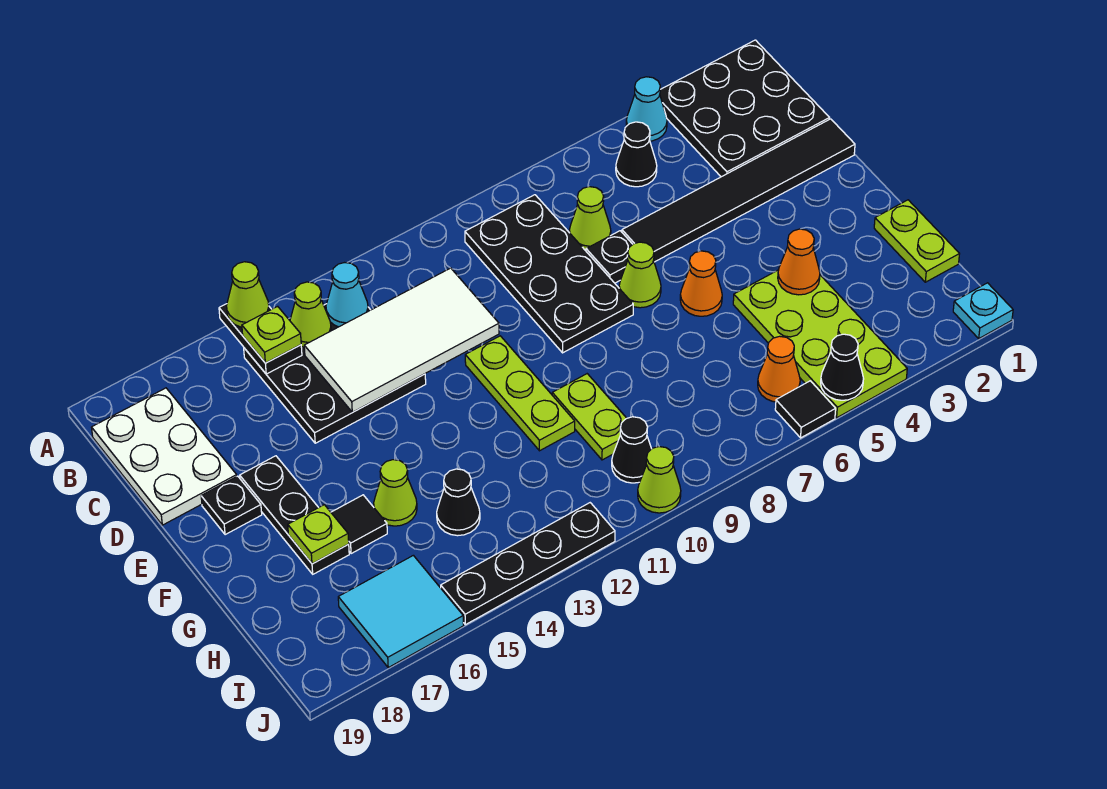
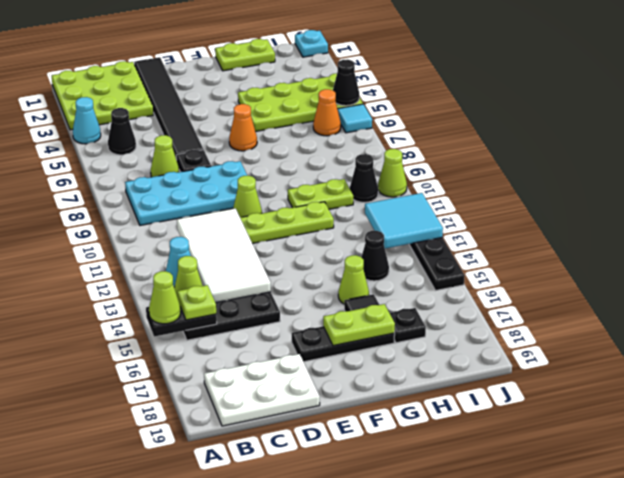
black 3x3 plate [660,40,829,177] -> lime 3x3 plate [52,61,153,130]
black 2x4 plate [465,195,633,353] -> cyan 2x4 plate [125,161,247,225]
lime 1x1 cone [619,242,661,308] -> lime 1x1 cone moved to [233,176,262,217]
black 1x1 plate [201,476,262,535] -> black 1x1 plate moved to [390,308,426,343]
orange 1x1 cone [778,229,820,295] -> none
lime 1x1 plate [288,505,349,564] -> lime 1x2 plate [323,304,395,346]
cyan 2x2 tile [338,555,464,667] -> cyan 2x2 tile moved to [365,193,443,248]
black 1x1 tile [775,381,836,438] -> cyan 1x1 tile [338,104,372,133]

